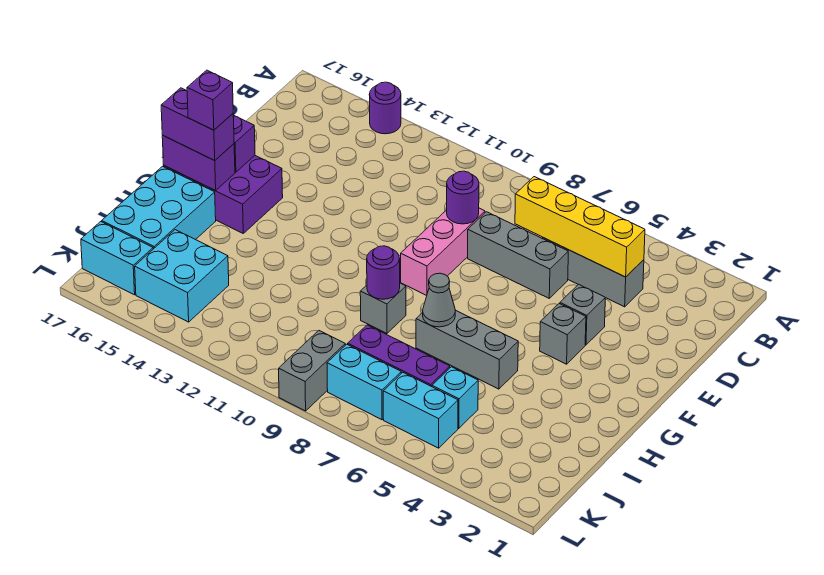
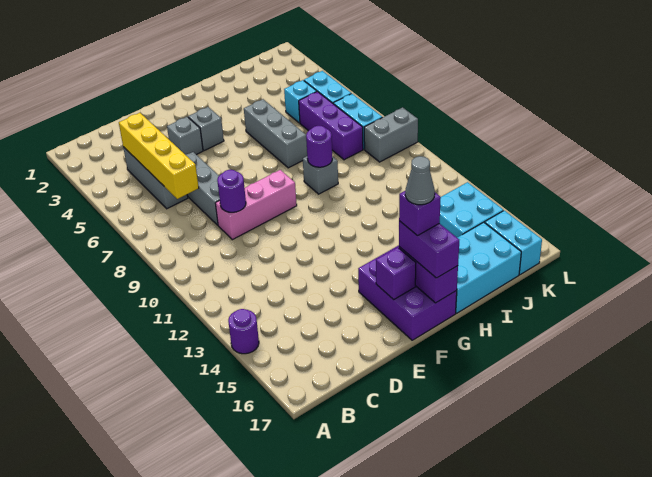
grey 1x1 cone [423,273,455,327] -> grey 1x1 cone moved to [405,156,435,205]

